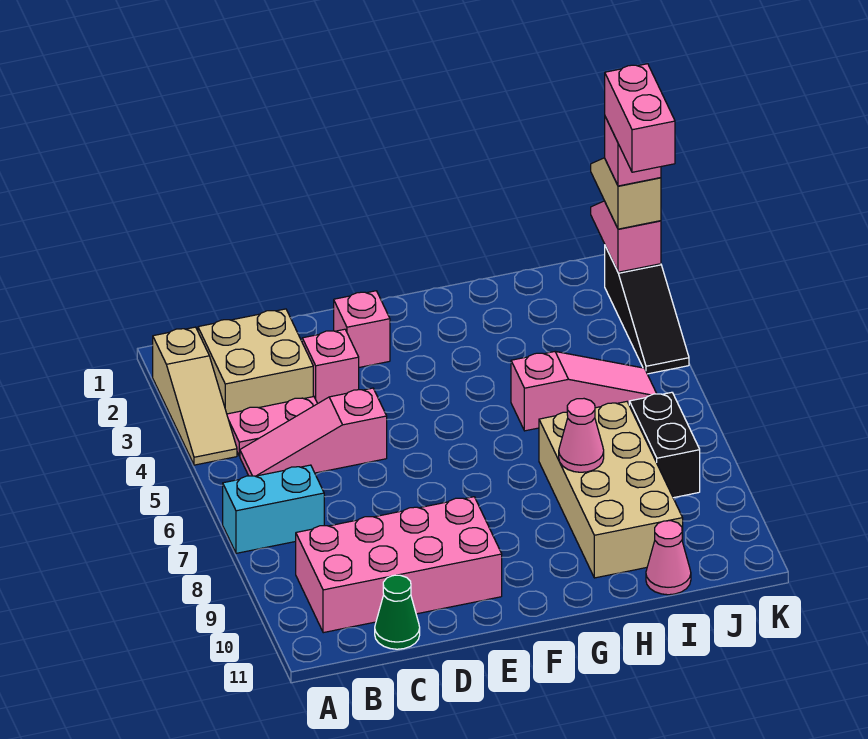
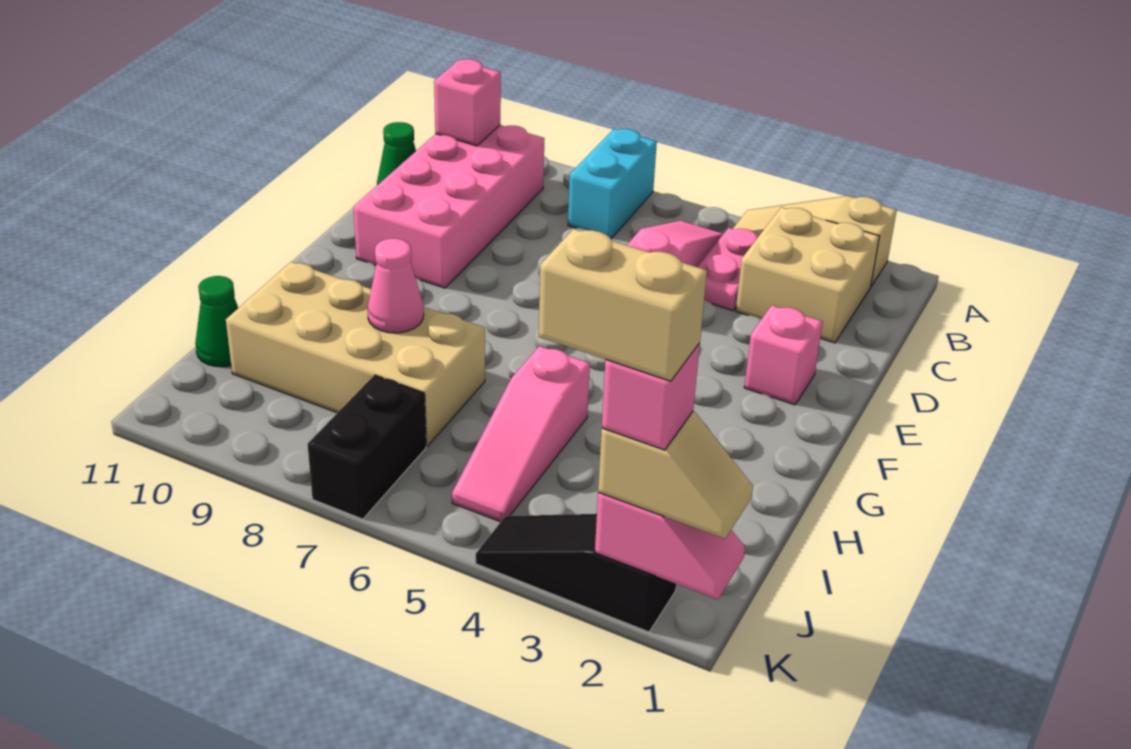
pink 1x1 brick [302,329,359,403] -> pink 1x1 brick moved to [434,59,501,146]
pink 1x1 cone [646,521,691,595] -> green 1x1 cone [195,276,238,367]
black 1x2 brick [629,392,700,498] -> black 1x2 brick turned to [308,375,426,519]
pink 1x2 brick [605,64,675,172] -> tan 1x2 brick [539,229,707,381]

